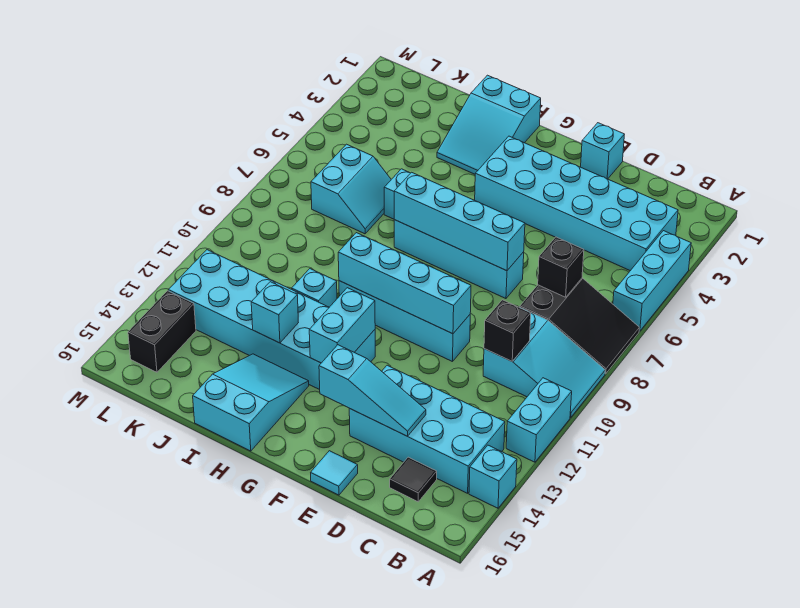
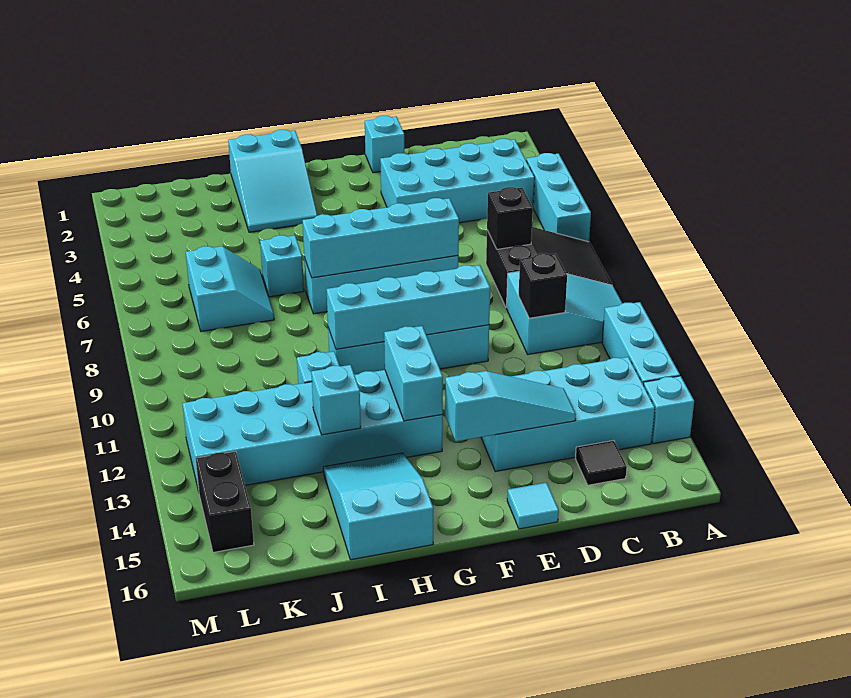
cyan 1x2 brick [506,378,572,462] -> cyan 1x3 brick [602,302,680,385]
cyan 2x6 brick [475,136,678,271] -> cyan 2x4 brick [380,139,535,223]

